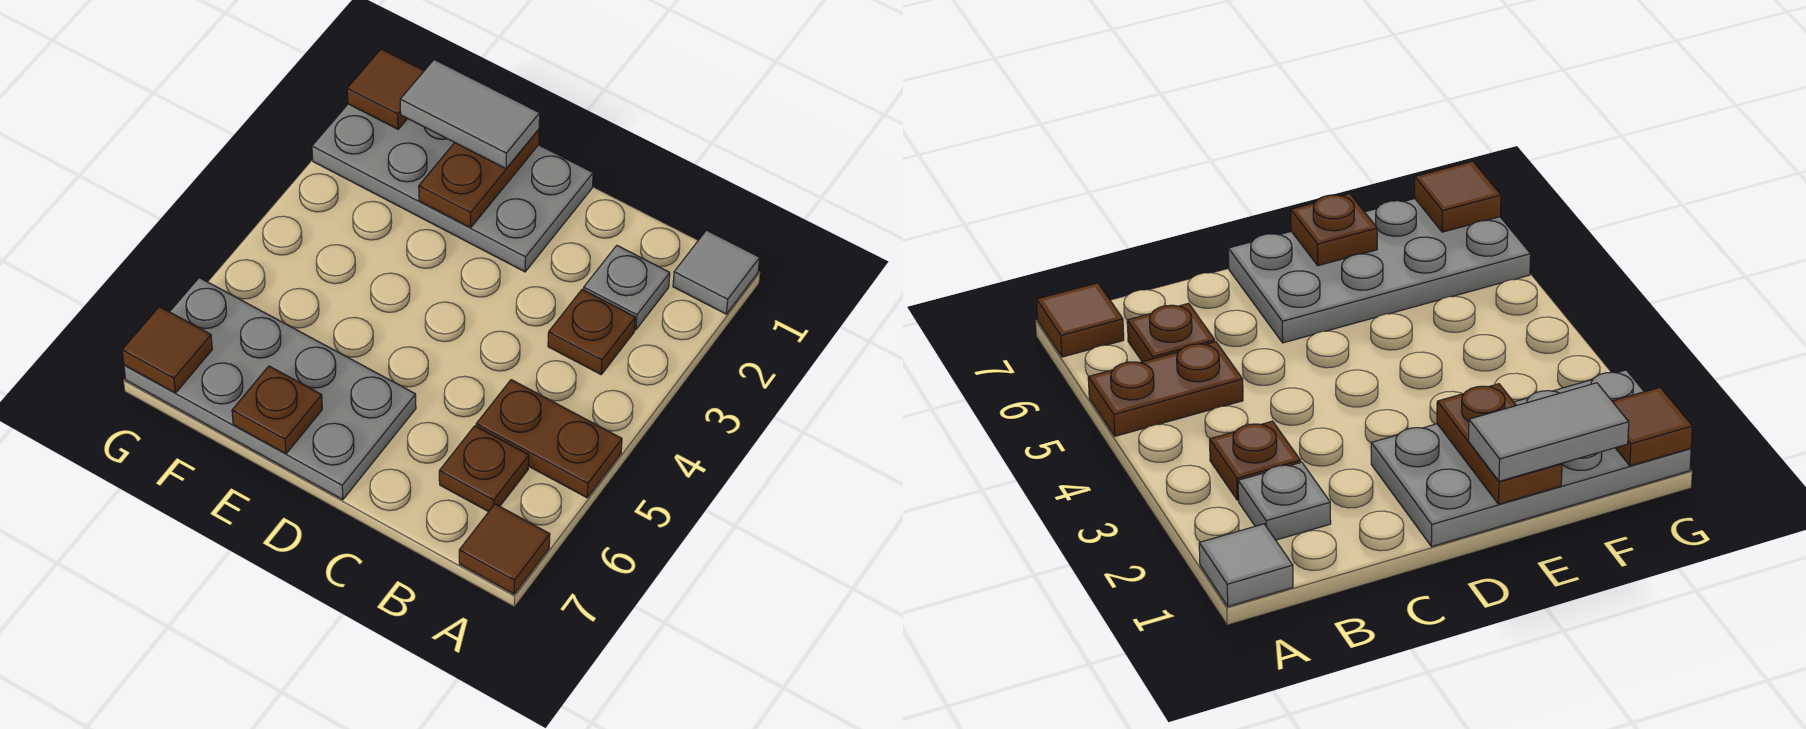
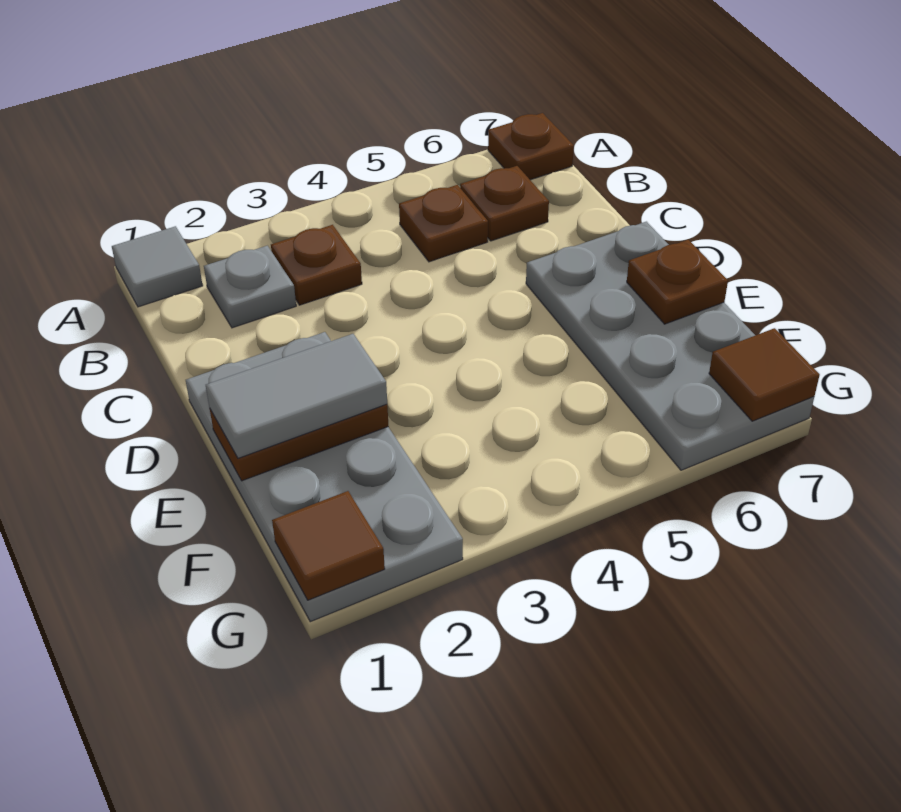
brown 1x2 plate [476,380,622,498] -> brown 1x1 plate [399,185,488,262]
brown 1x1 tile [459,504,550,594] -> brown 1x1 plate [488,113,574,180]
grey 1x2 tile [400,60,540,169] -> grey 1x2 tile turned to [206,334,387,458]

